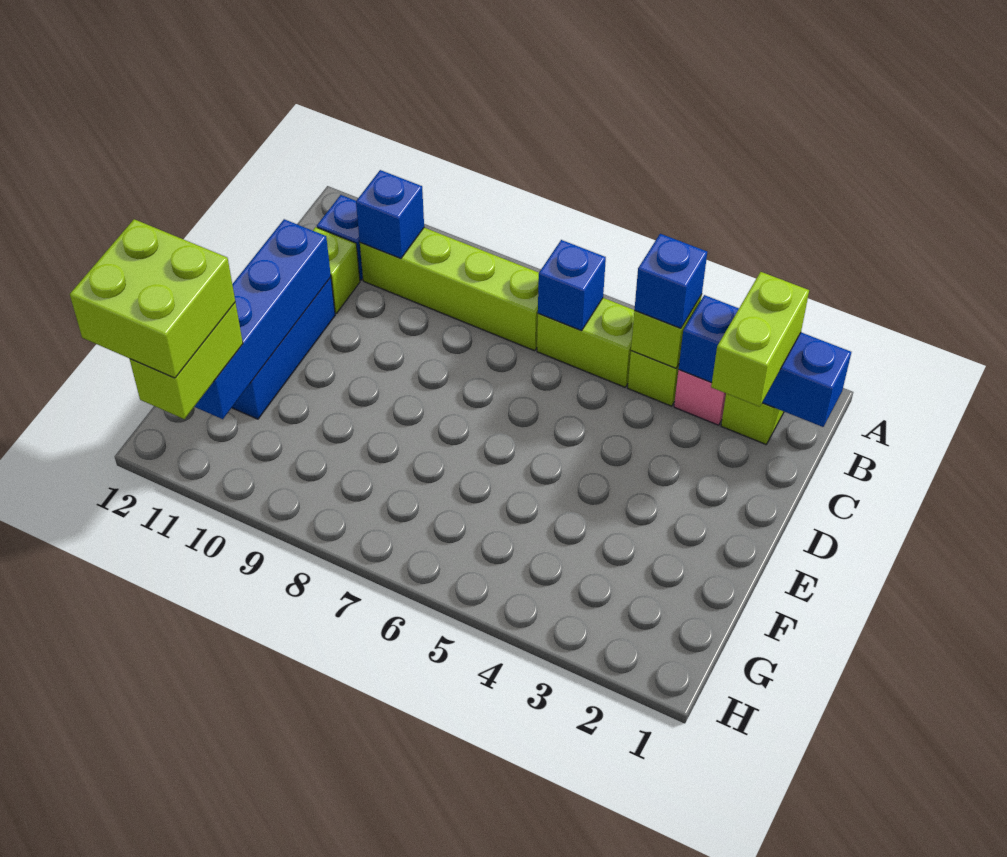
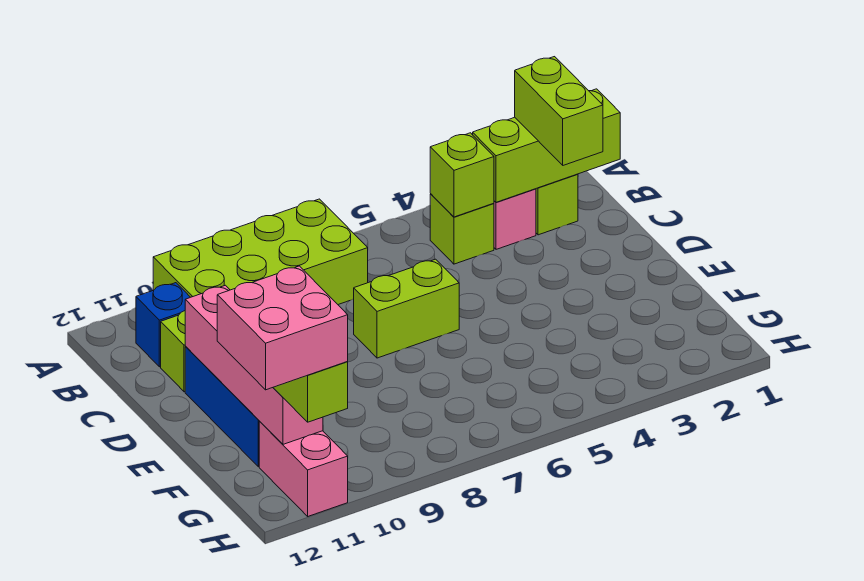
blue 1x3 brick [679,295,851,427] -> lime 1x3 brick [473,89,620,202]
blue 1x1 brick [634,234,707,328] -> none
lime 1x2 brick [537,298,634,387] -> lime 1x2 brick moved to [354,259,459,358]
blue 1x1 brick [538,240,606,331] -> none
lime 1x4 brick [360,228,539,351] -> lime 2x4 brick [153,199,368,305]
blue 1x1 brick [356,170,424,258] -> none
blue 1x4 brick [194,219,331,419] -> pink 1x4 brick [185,285,323,444]
none -> pink 1x2 brick [259,422,348,516]
lime 2x2 brick [70,219,235,378] -> pink 2x2 brick [217,266,348,390]

